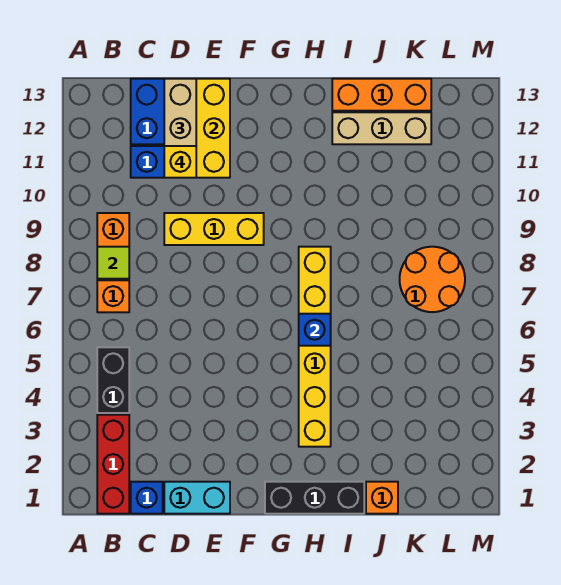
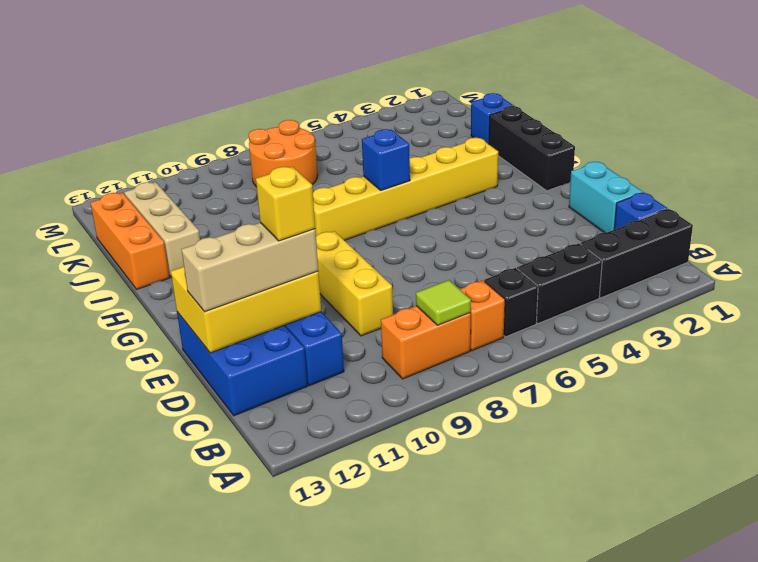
red 1x3 brick [97,415,129,514] -> black 1x3 brick [580,209,693,298]
none -> black 1x1 brick [484,268,538,337]
orange 1x1 brick [366,482,398,514] -> blue 1x1 brick [471,93,514,144]

